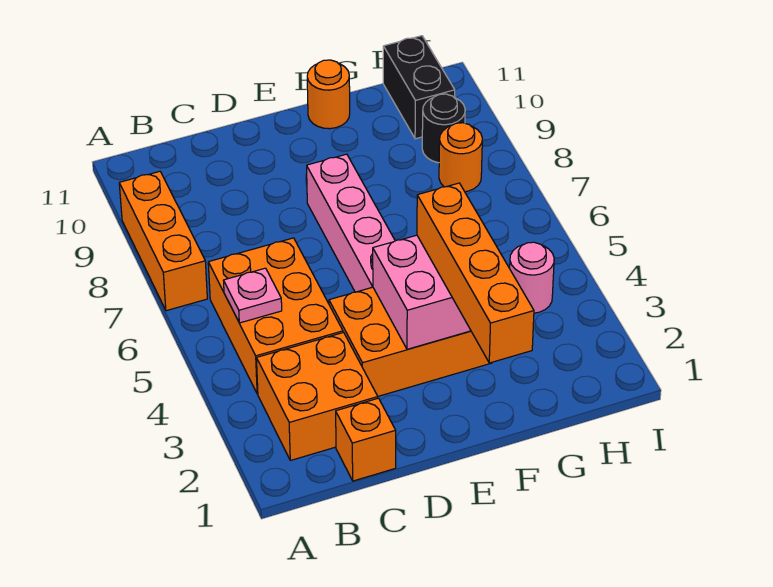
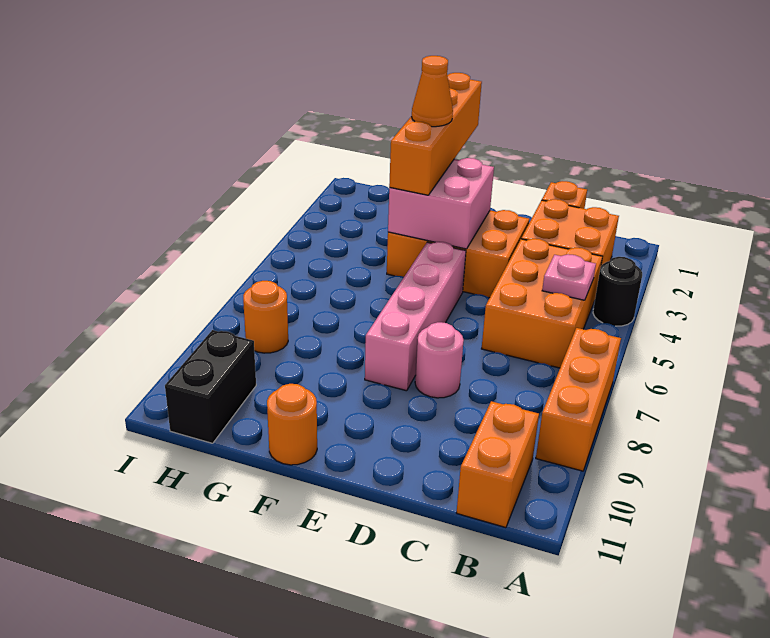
none -> orange 1x2 brick [457,401,539,528]
none -> orange 1x1 cone [412,56,453,127]
pink 1x1 round brick [510,242,554,313] -> pink 1x1 round brick moved to [415,322,464,398]
black 1x1 round brick [422,94,465,163] -> black 1x1 round brick moved to [593,257,642,326]

